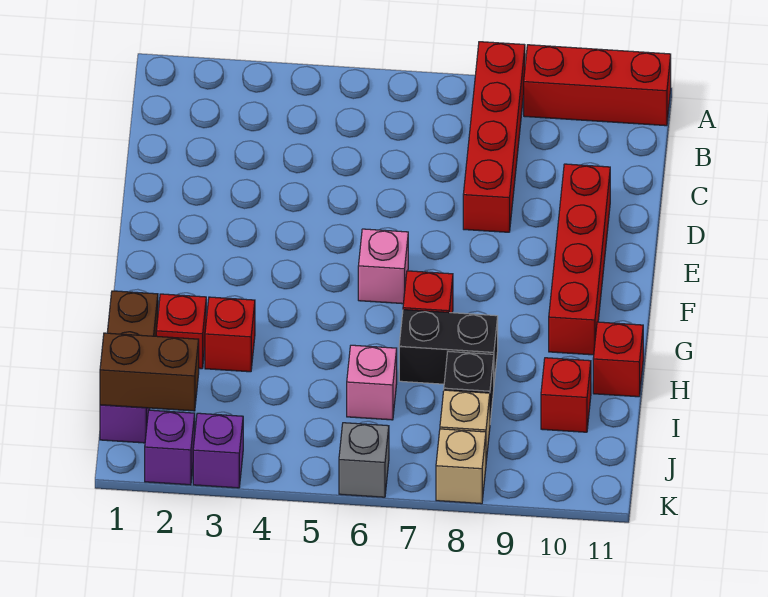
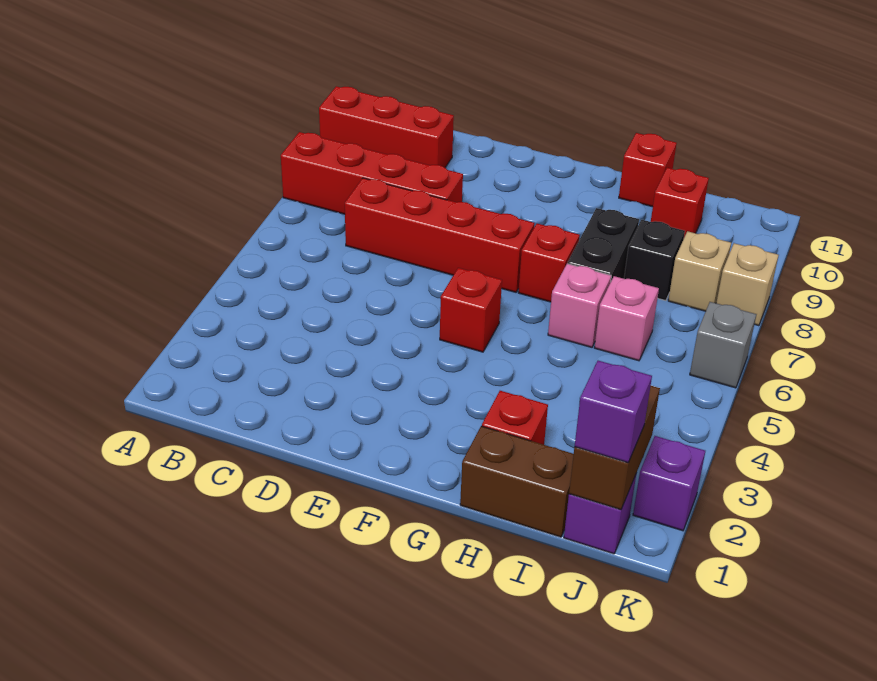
red 1x3 brick [524,45,671,126] -> red 1x3 brick turned to [319,86,454,167]
red 1x4 brick [549,164,610,355] -> red 1x4 brick moved to [345,178,534,292]
pink 1x1 brick [358,229,408,304] -> pink 1x1 brick moved to [548,264,611,347]
red 1x1 brick [205,297,255,372] -> red 1x1 brick moved to [440,268,502,352]
purple 1x1 brick [193,413,243,488] -> purple 1x1 brick moved to [575,361,652,463]

